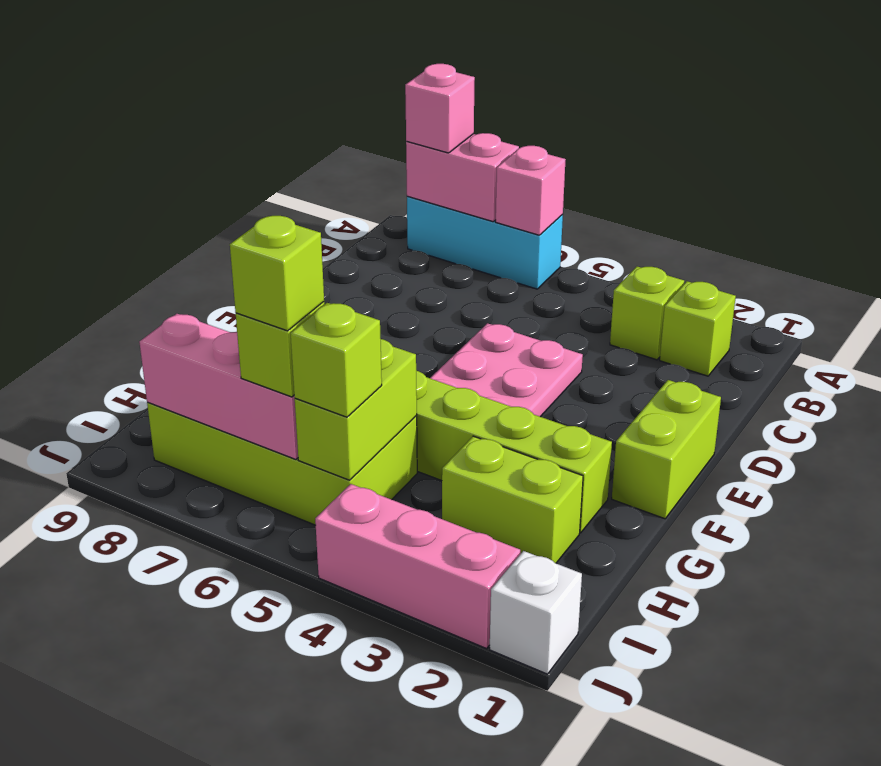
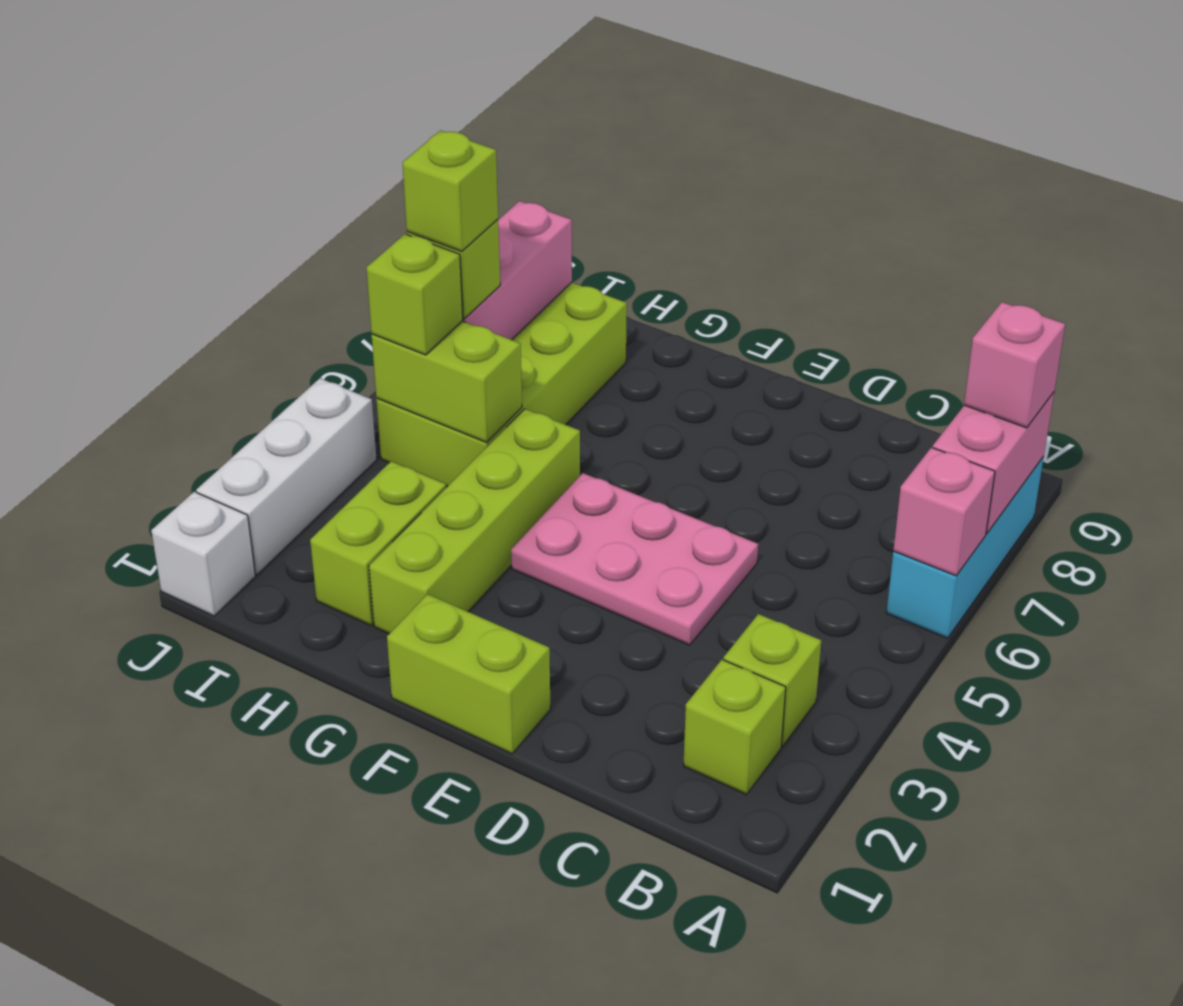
pink 1x3 brick [315,484,520,649] -> white 1x3 brick [196,378,377,574]

